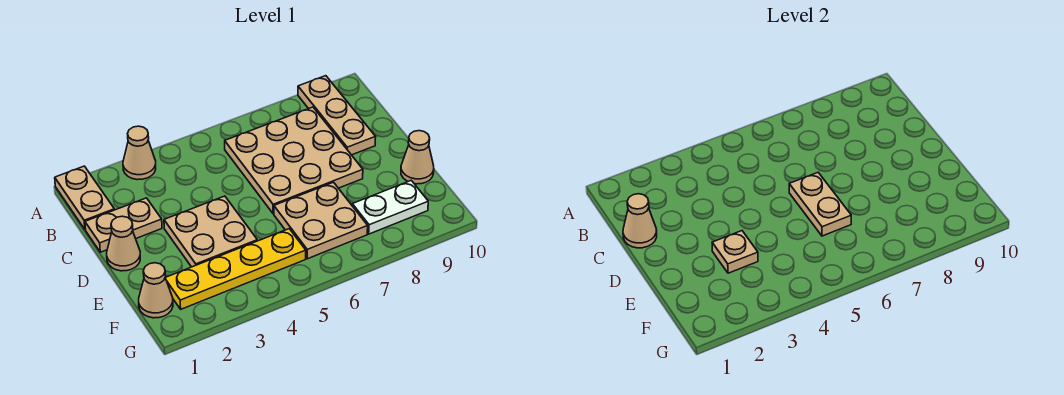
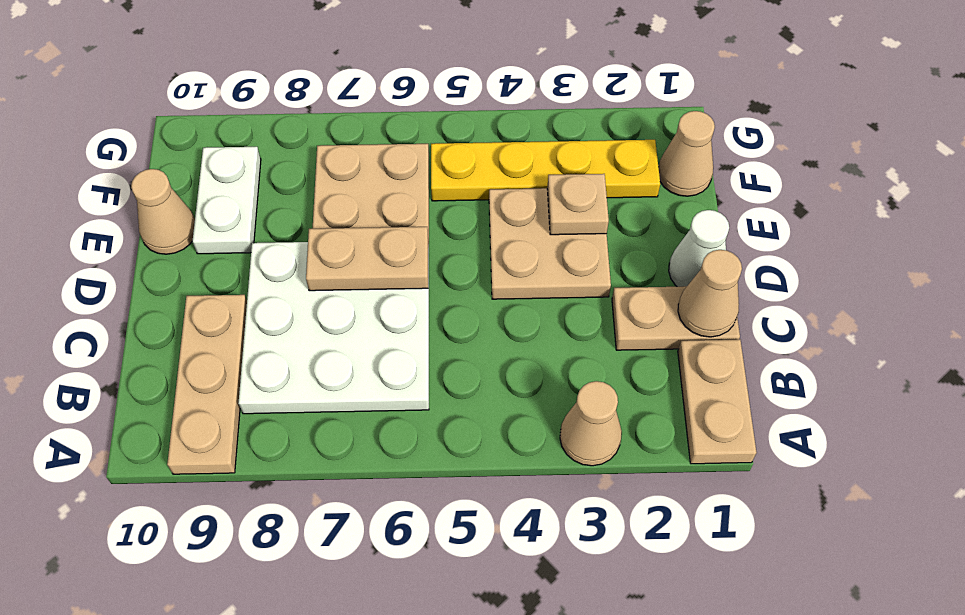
tan 3x3 plate [225,107,363,214] -> white 3x3 plate [239,242,429,414]
tan 1x1 cone [107,216,140,271] -> white 1x1 cone [669,210,729,287]
tan 1x2 plate [789,173,851,236] -> tan 1x2 plate turned to [306,227,428,291]
white 1x2 plate [352,181,428,234] -> white 1x2 plate turned to [192,147,261,254]

